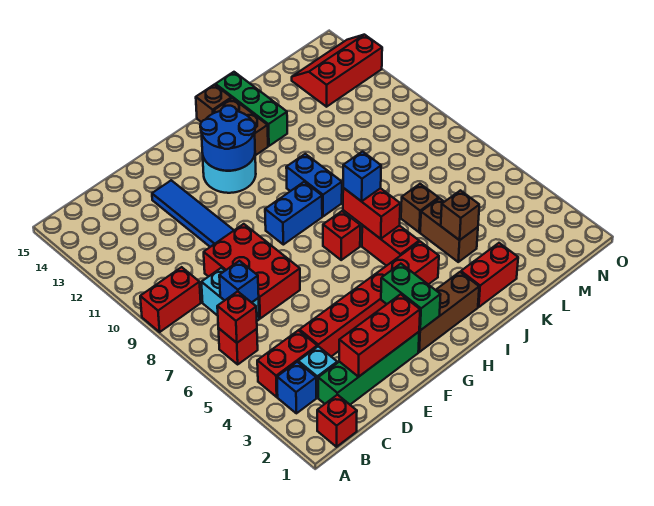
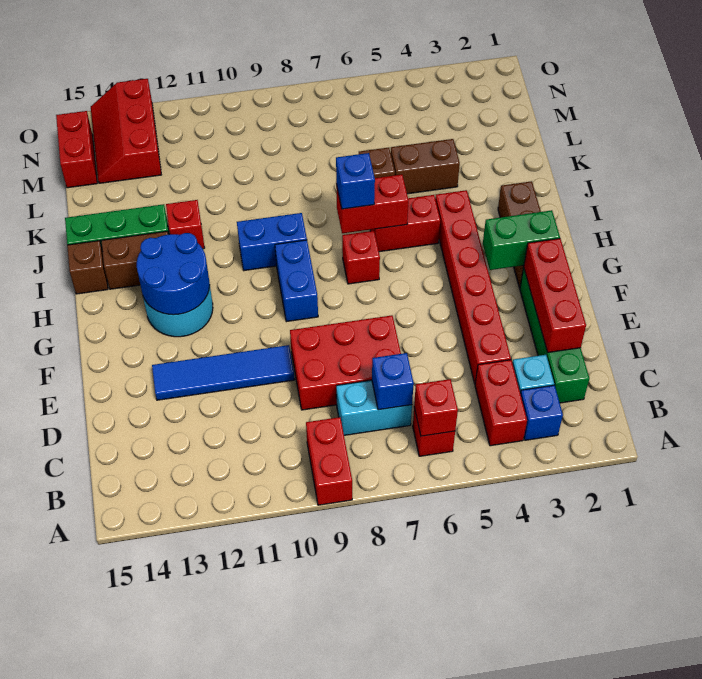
red 1x1 brick [317,395,357,447] -> red 1x1 brick moved to [166,200,205,249]
red 1x2 brick [461,243,518,307] -> red 1x2 brick moved to [56,111,97,188]
brown 1x1 brick [441,190,479,240] -> none

